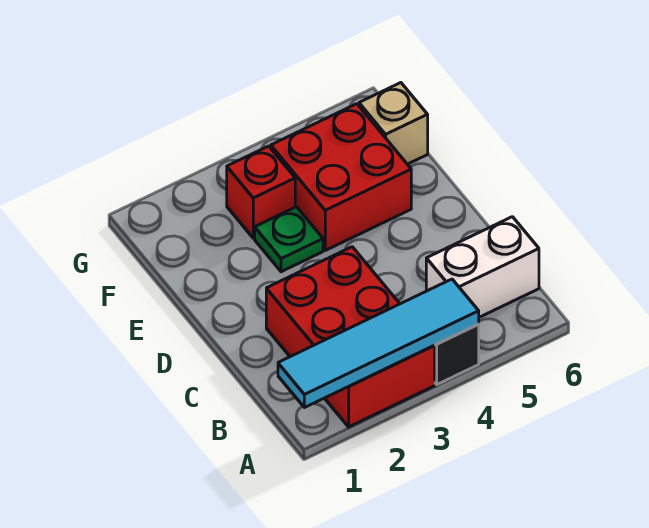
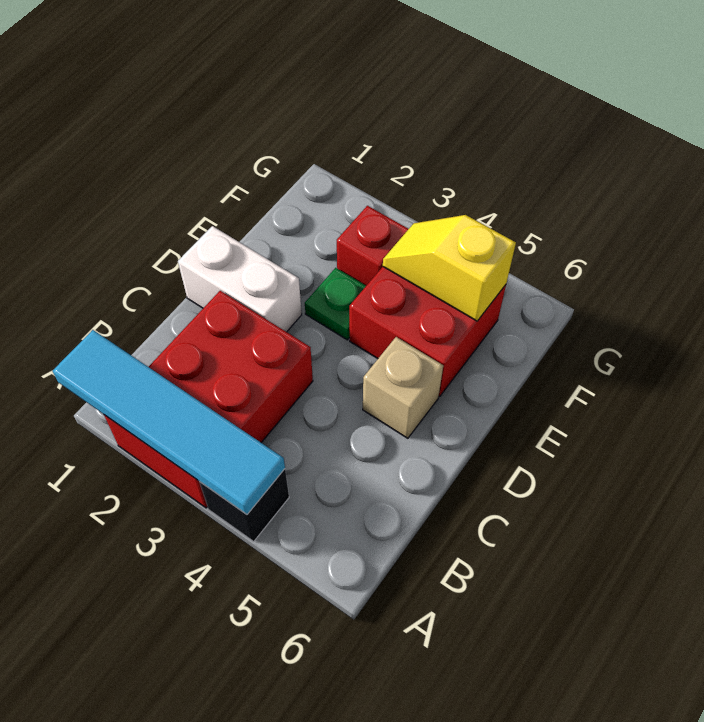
white 1x2 brick [426,217,539,317] -> white 1x2 brick moved to [178,226,302,332]
none -> yellow 1x2 slope [383,215,516,321]
tan 1x1 brick [359,83,428,164] -> tan 1x1 brick moved to [363,337,443,438]

